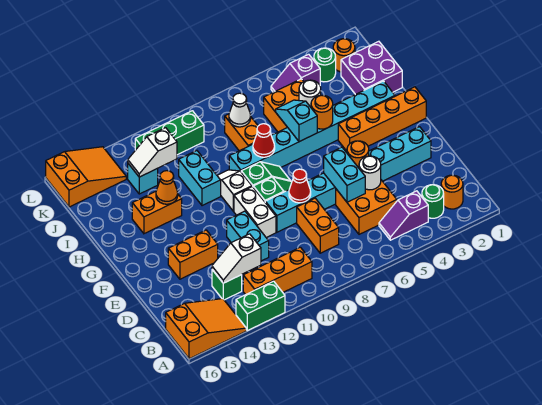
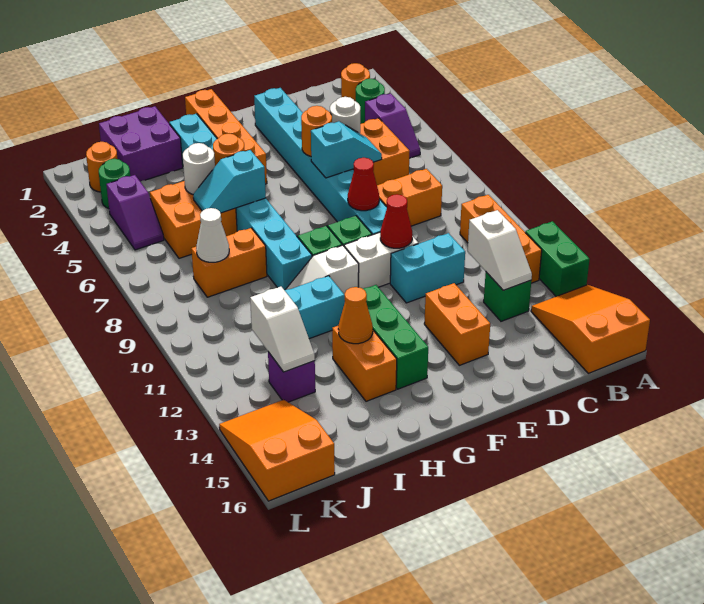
cyan 1x2 brick [324,147,365,202] -> cyan 1x2 slope [311,121,382,178]
red 1x1 cone [253,124,275,157] -> red 1x1 cone moved to [380,194,413,248]
cyan 1x1 brick [128,164,158,194] -> purple 1x1 brick [268,352,315,402]
green 1x3 brick [135,111,204,155] -> green 1x3 brick moved to [364,285,428,389]

